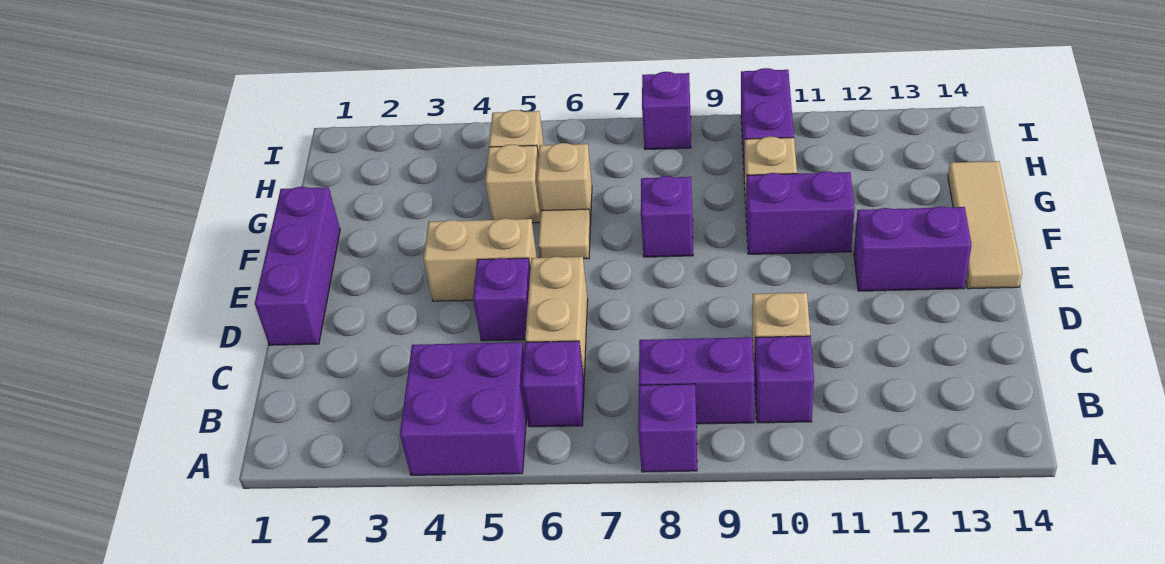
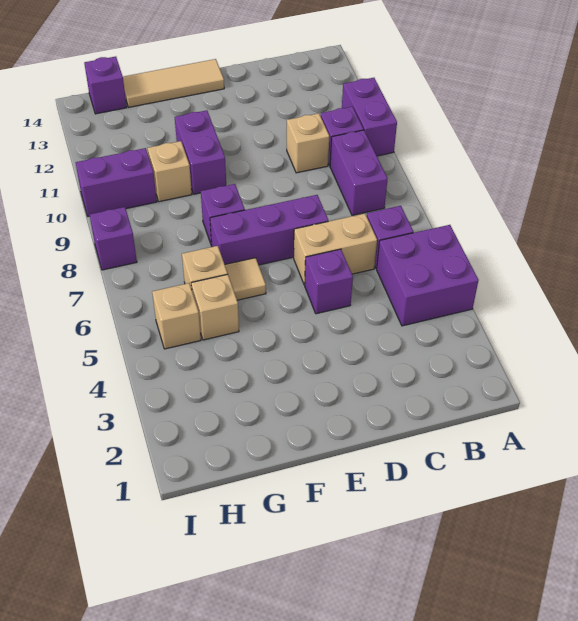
purple 1x1 brick [638,384,697,472] -> purple 1x1 brick moved to [84,57,127,114]
purple 1x3 brick [255,187,340,345] -> purple 1x3 brick moved to [210,195,328,265]
tan 1x2 brick [424,218,537,301] -> none
purple 1x2 brick [854,206,972,291] -> purple 1x2 brick moved to [342,78,397,156]

